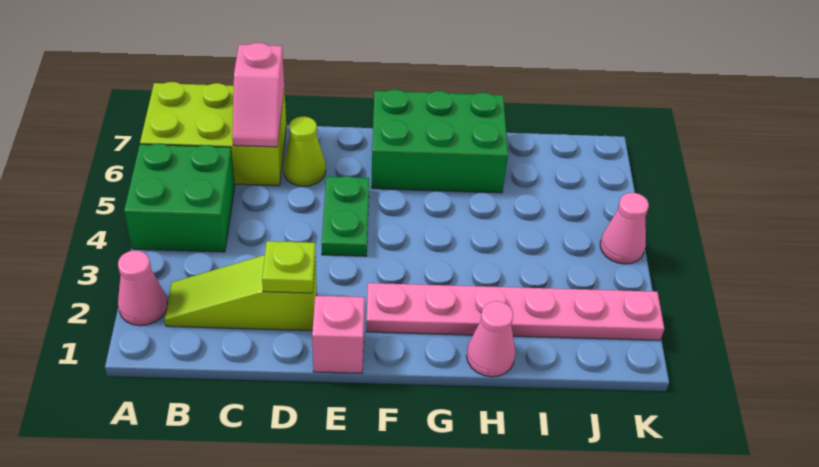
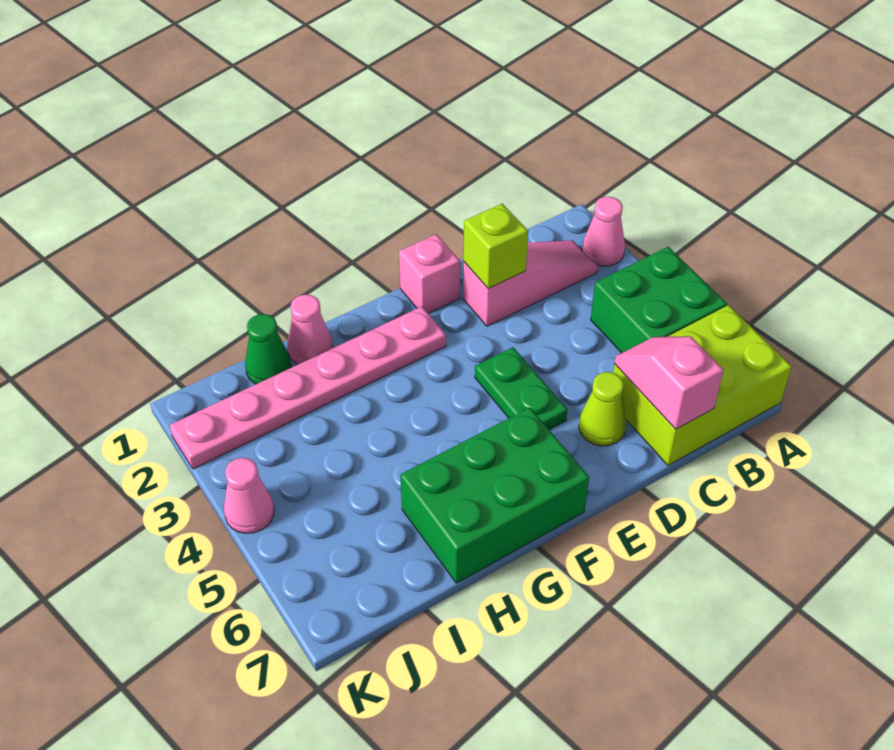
lime 1x3 slope [165,255,317,331] -> pink 1x3 slope [463,240,598,326]
lime 1x1 plate [262,241,316,293] -> lime 1x1 brick [463,204,528,289]
none -> green 1x1 cone [245,314,291,384]

